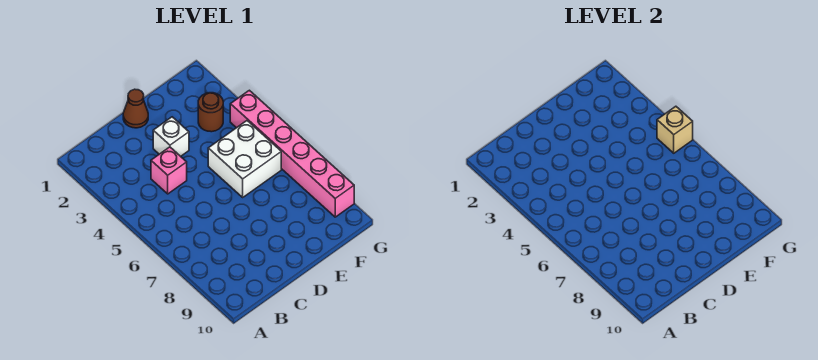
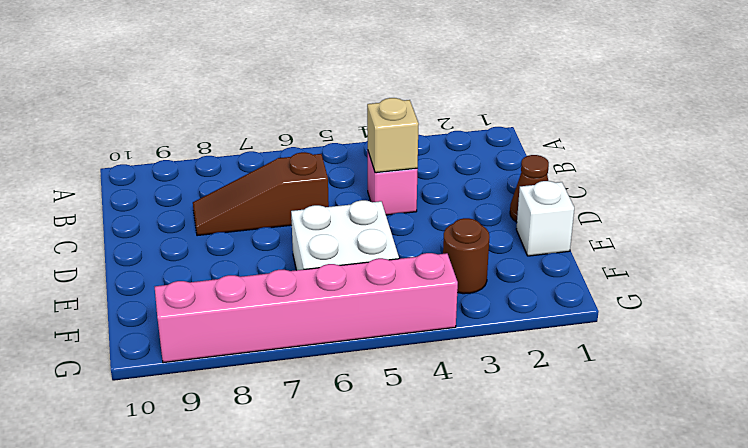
none -> brown 1x3 slope [193,152,329,236]
white 1x1 brick [153,117,189,156] -> white 1x1 brick moved to [516,181,574,256]
tan 1x1 brick [657,106,693,153] -> tan 1x1 brick moved to [367,98,419,173]

